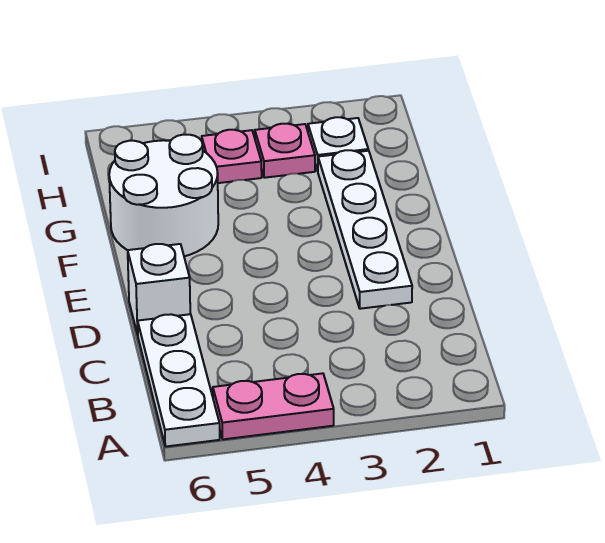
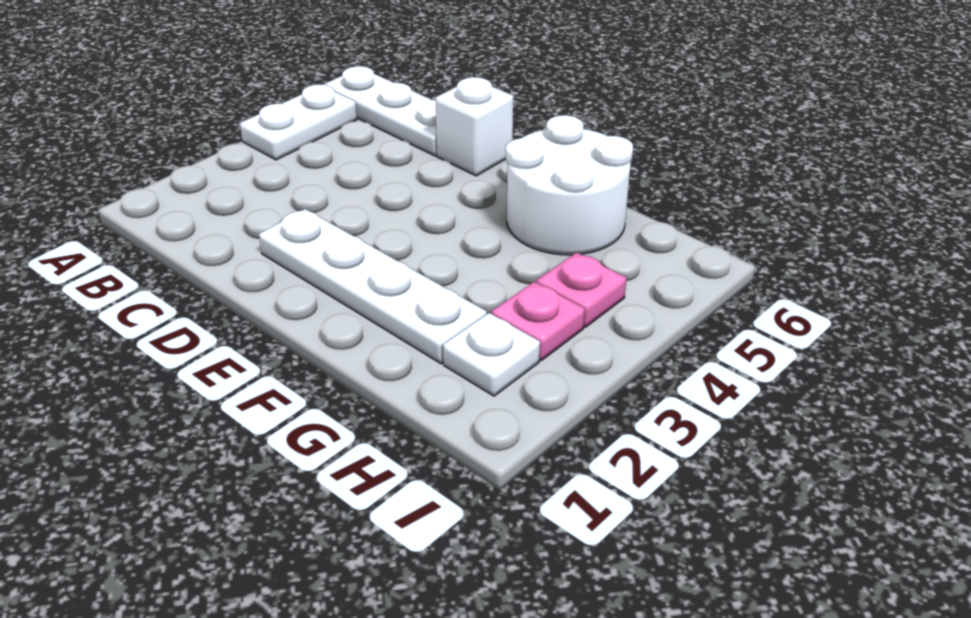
pink 1x2 plate [213,373,334,439] -> white 1x2 plate [240,84,357,160]

